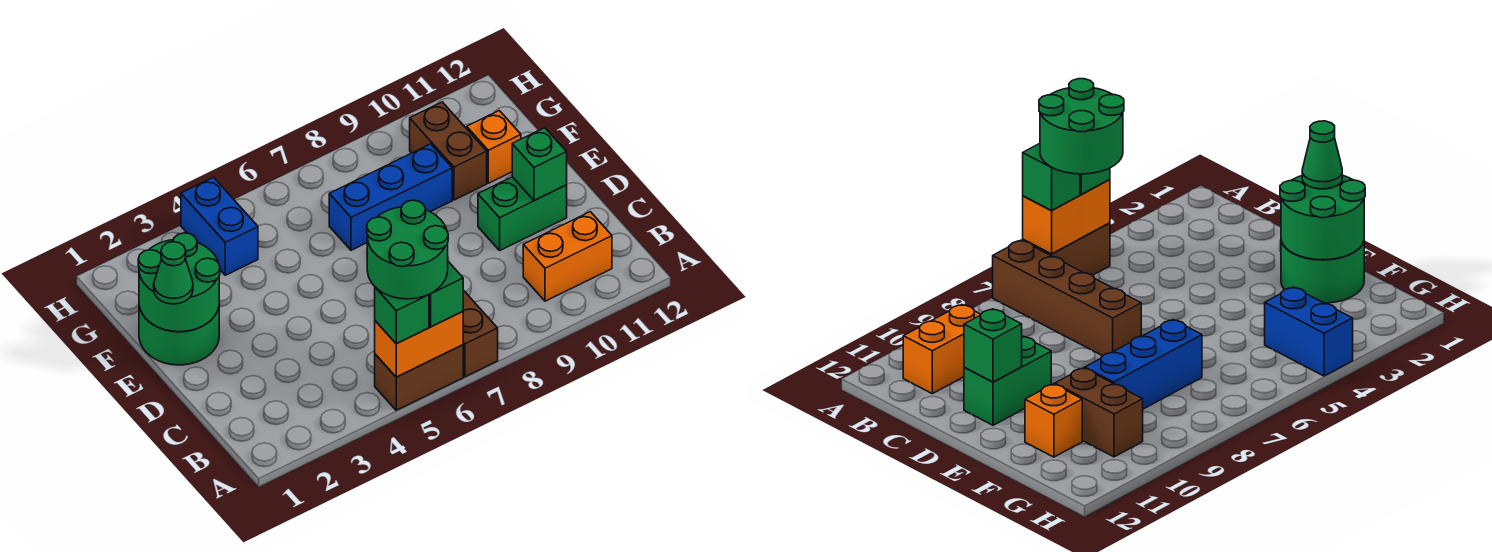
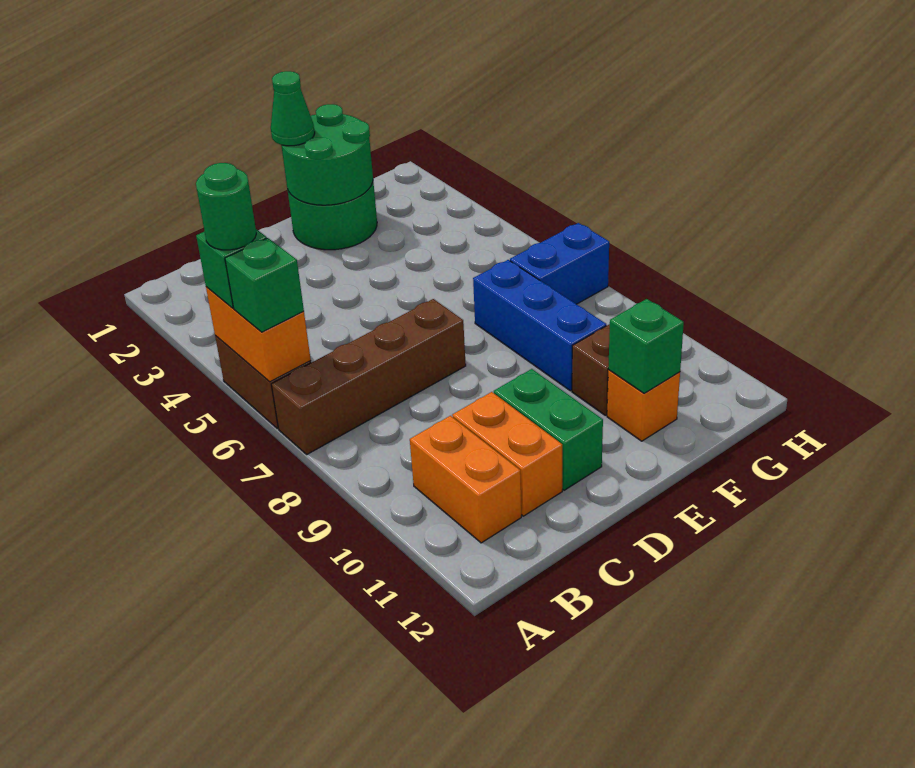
green 2x2 round brick [367,200,448,299] -> green 1x1 round brick [196,163,256,250]
none -> orange 1x2 brick [452,392,562,516]
green 1x1 brick [512,128,567,201] -> green 1x1 brick moved to [608,299,684,393]
blue 1x2 brick [181,177,258,275] -> blue 1x2 brick moved to [510,223,609,304]

